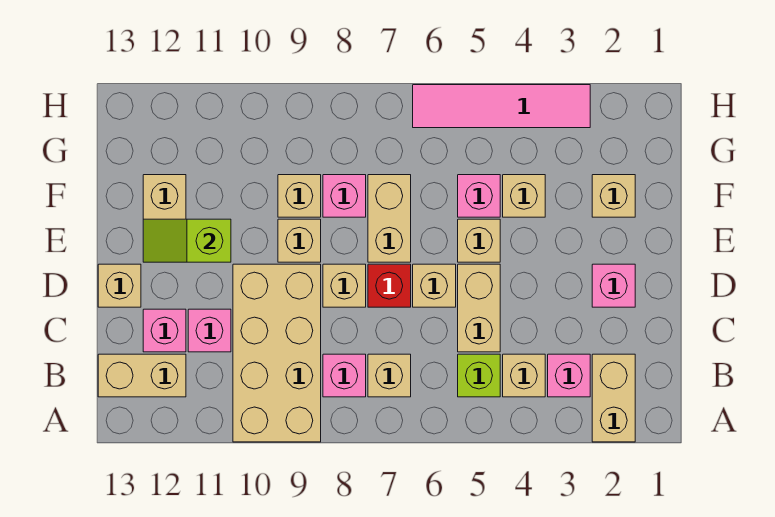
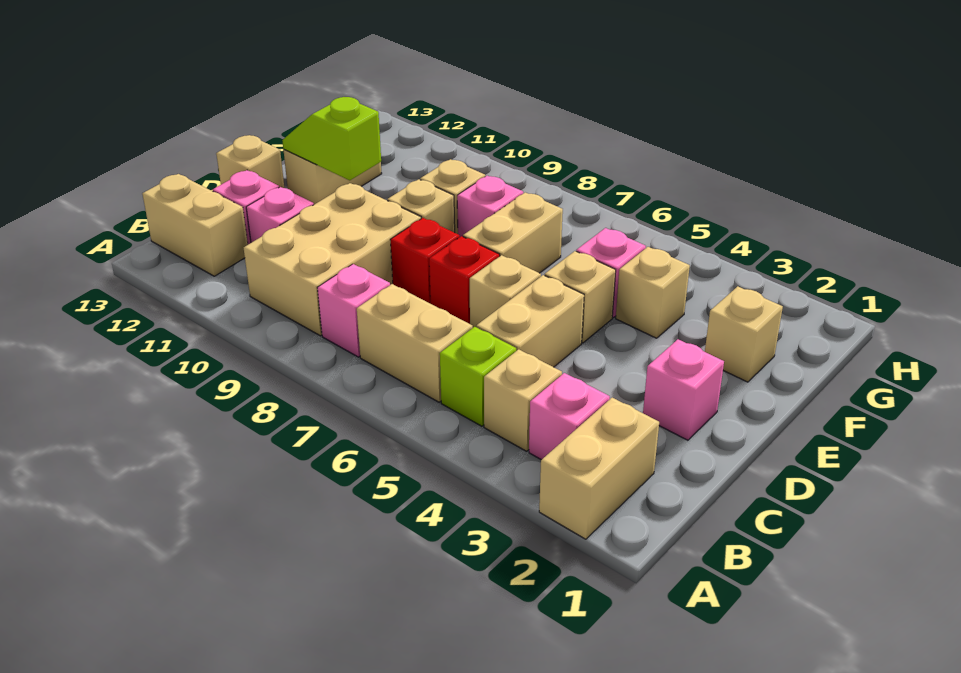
tan 2x4 brick [233,264,321,442] -> tan 2x3 brick [244,183,421,336]
tan 1x1 brick [368,354,411,397] -> tan 1x2 brick [357,284,473,402]
tan 1x1 brick [323,264,366,307] -> red 1x1 brick [390,218,460,304]
pink 1x4 tile [413,85,590,128] -> none

